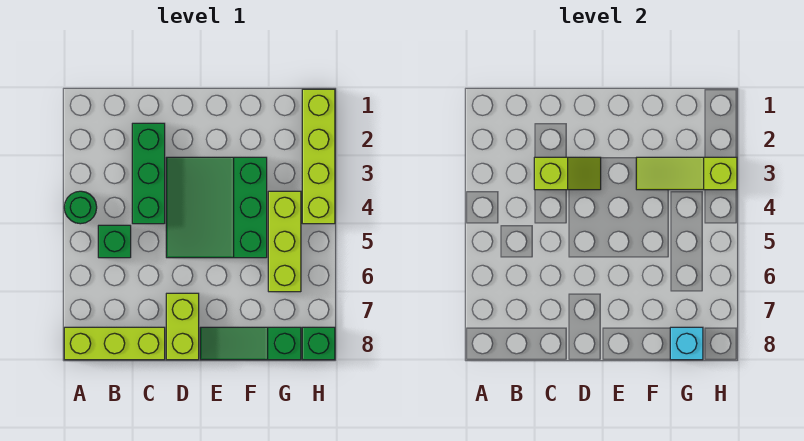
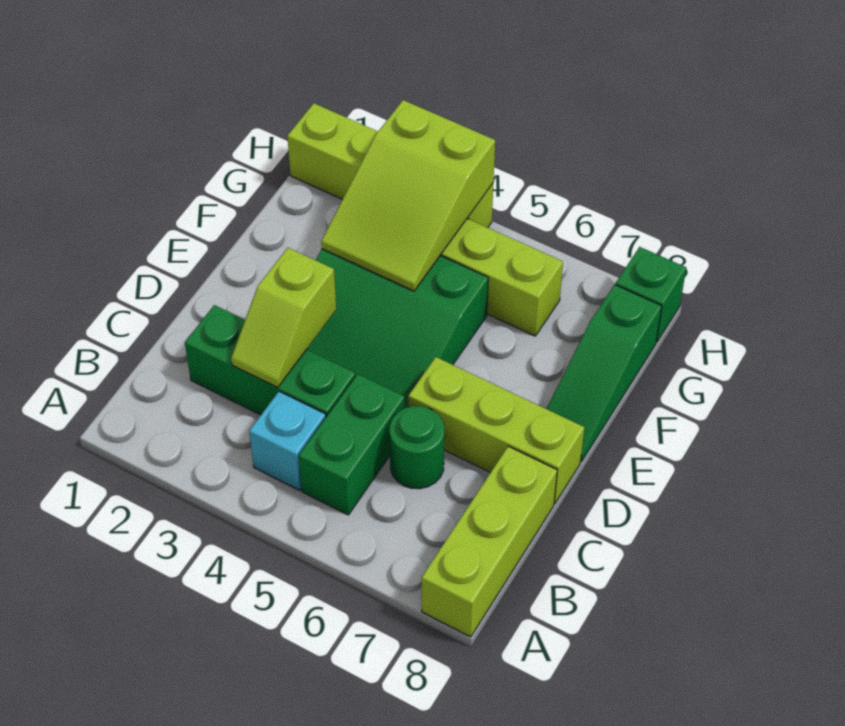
green 1x1 round brick [64,191,97,224] -> green 1x1 round brick moved to [389,406,444,489]
green 1x1 brick [98,225,131,258] -> green 1x2 brick [299,374,405,515]
lime 1x2 slope [534,157,601,190] -> lime 1x2 slope turned to [231,248,336,388]
lime 1x2 brick [166,293,199,360] -> lime 1x3 brick [408,357,584,504]
lime 1x3 slope [636,157,737,190] -> lime 2x3 slope [321,100,495,291]
cyan 1x1 brick [670,327,703,360] -> cyan 1x1 brick moved to [249,391,326,490]

